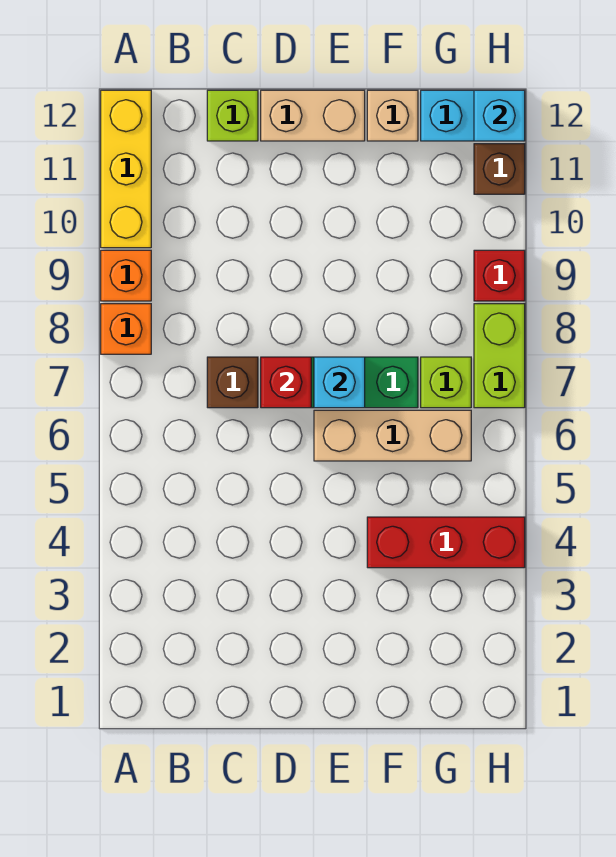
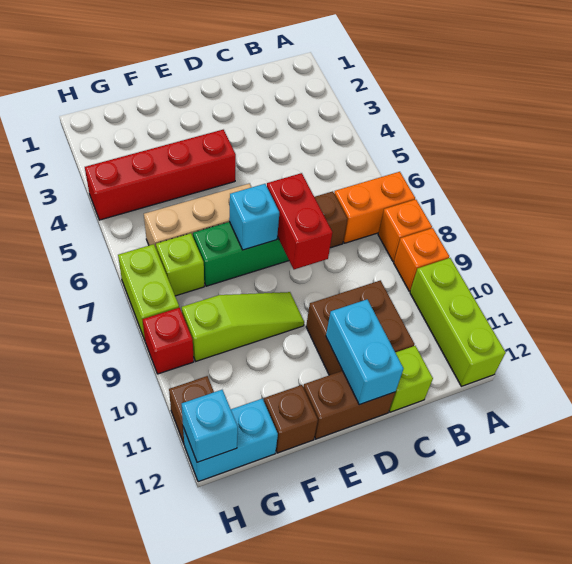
none -> orange 1x2 brick [334,172,415,243]
yellow 1x3 brick [101,90,151,248] -> lime 1x3 brick [410,258,506,386]
none -> brown 2x2 brick [306,280,414,375]
red 1x1 brick [261,357,311,408] -> red 1x2 brick [267,173,332,269]
none -> cyan 1x2 brick [326,300,403,405]
tan 1x2 brick [261,90,365,141] -> brown 1x2 brick [303,371,395,439]
none -> lime 1x3 slope [182,292,304,361]
red 1x3 brick [367,517,525,568] -> red 1x4 brick [85,130,236,220]
tan 1x1 brick [367,90,418,141] -> brown 1x1 brick [264,385,318,453]

